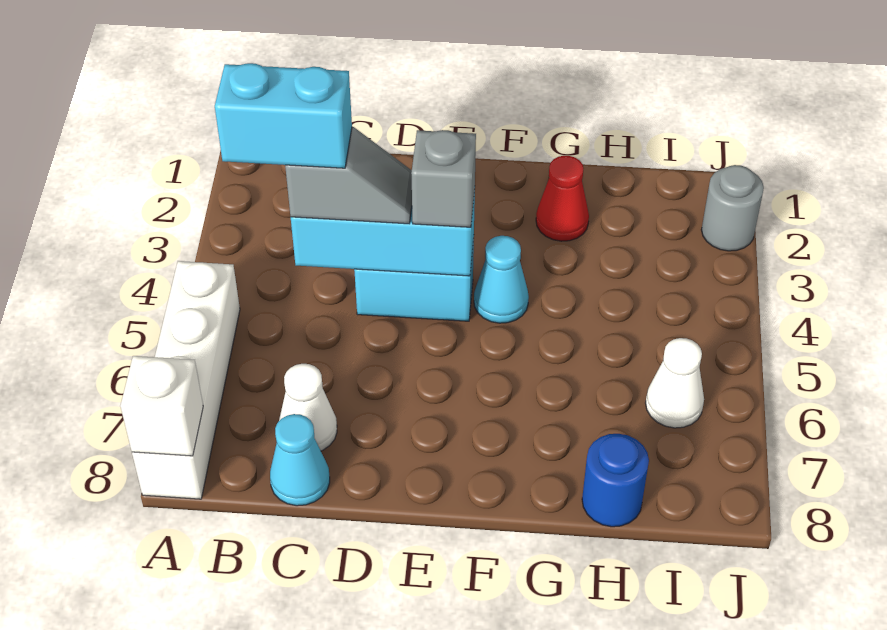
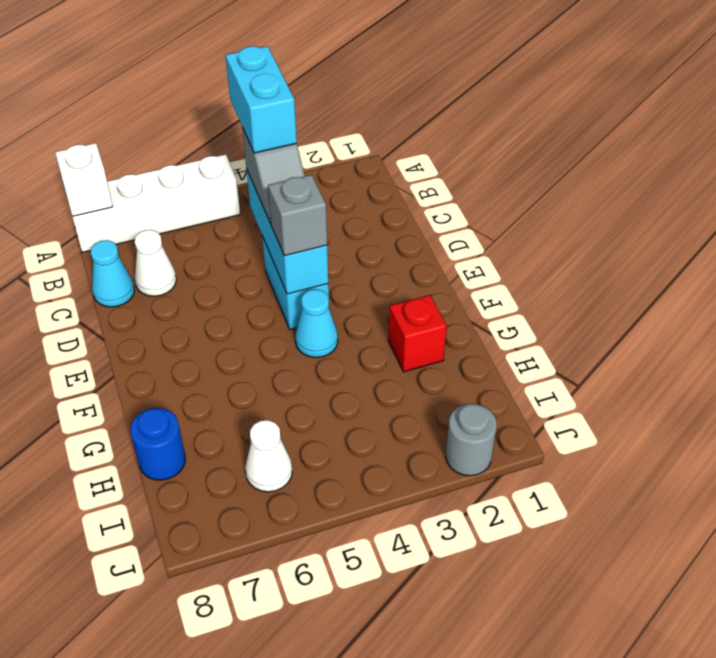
red 1x1 cone [536,156,589,241] -> red 1x1 brick [388,295,447,372]

